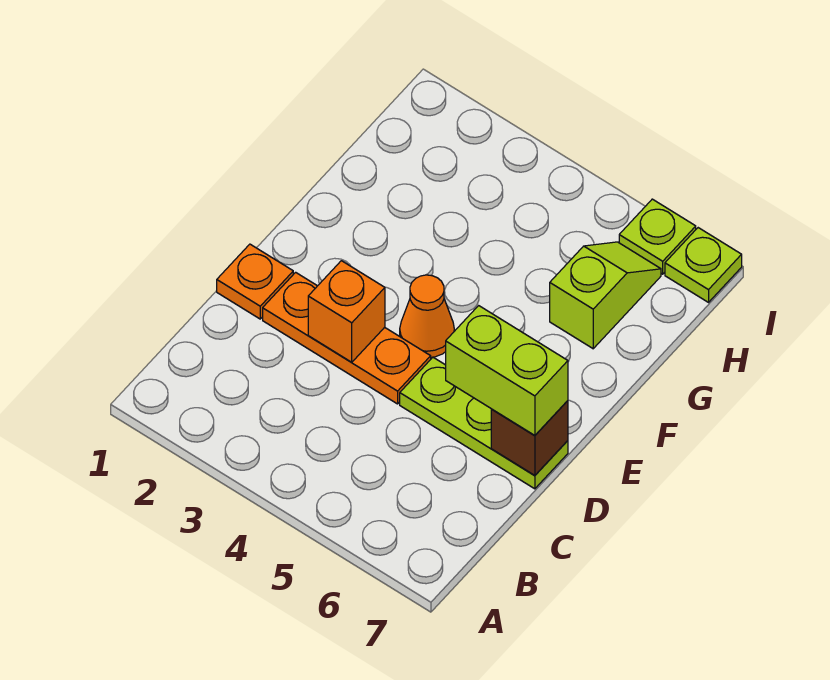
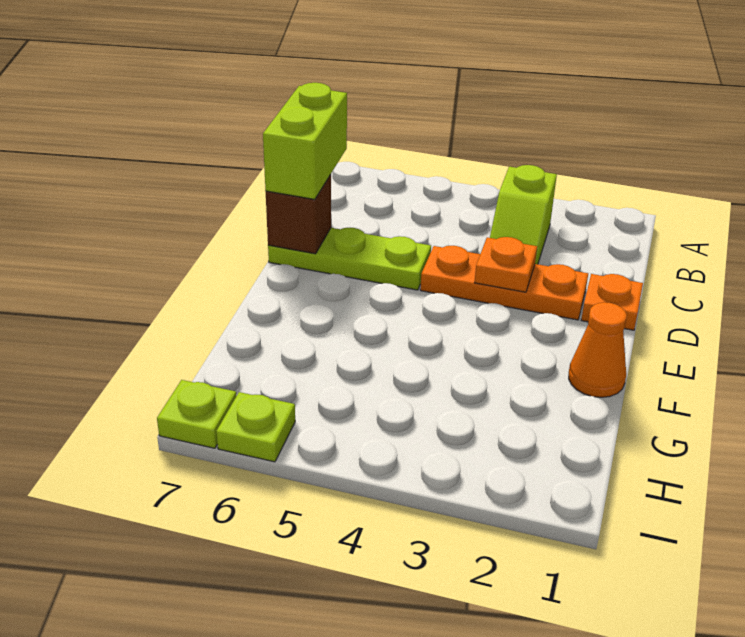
orange 1x1 brick [308,261,385,362] -> orange 1x1 plate [475,237,537,292]
lime 1x2 brick [446,306,568,436] -> lime 1x2 brick turned to [263,83,347,199]
orange 1x1 cone [400,275,454,357] -> orange 1x1 cone moved to [569,302,627,397]
lime 1x2 slope [550,242,661,349] -> lime 1x2 slope moved to [490,165,557,264]

